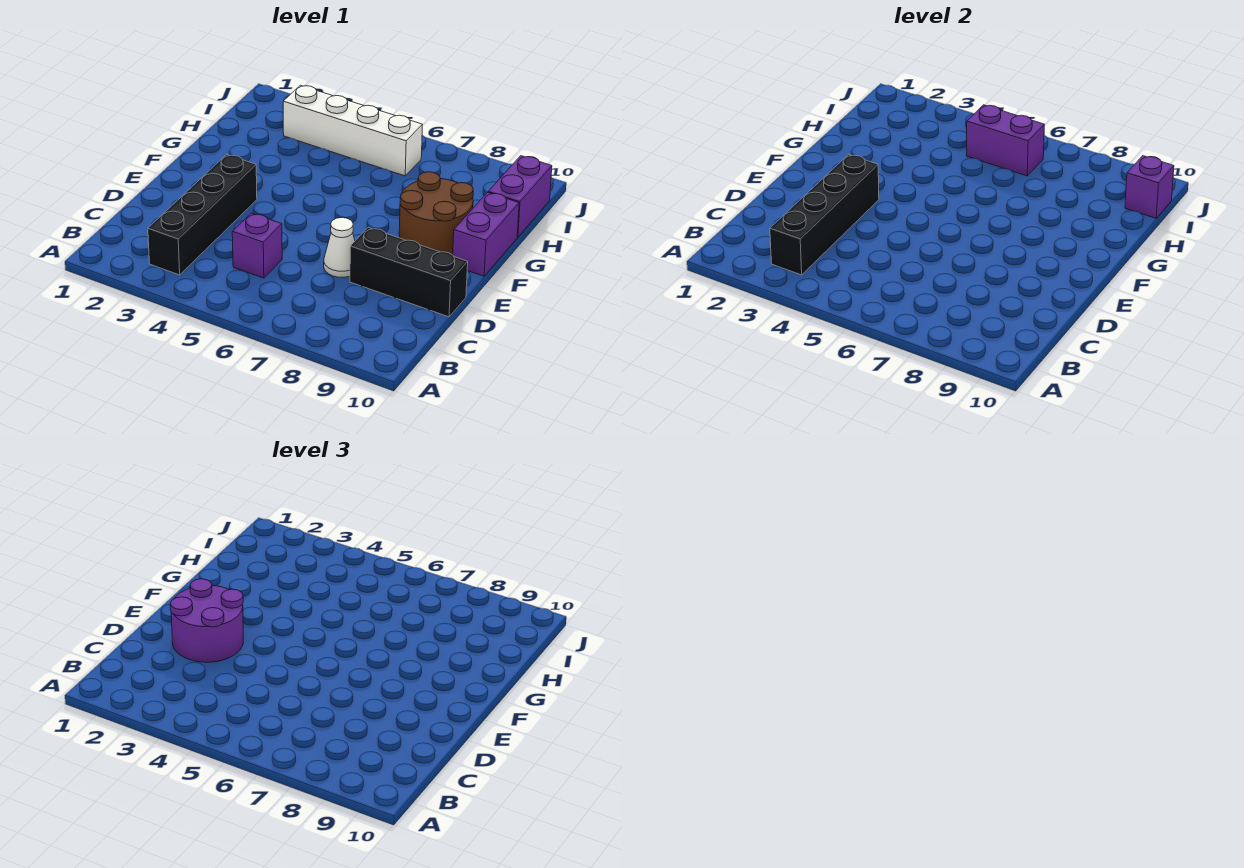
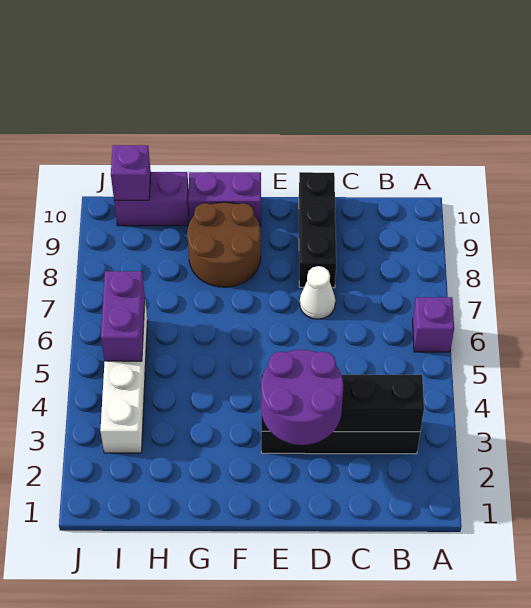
purple 1x1 brick [232,213,282,278] -> purple 1x1 brick moved to [413,297,454,352]

